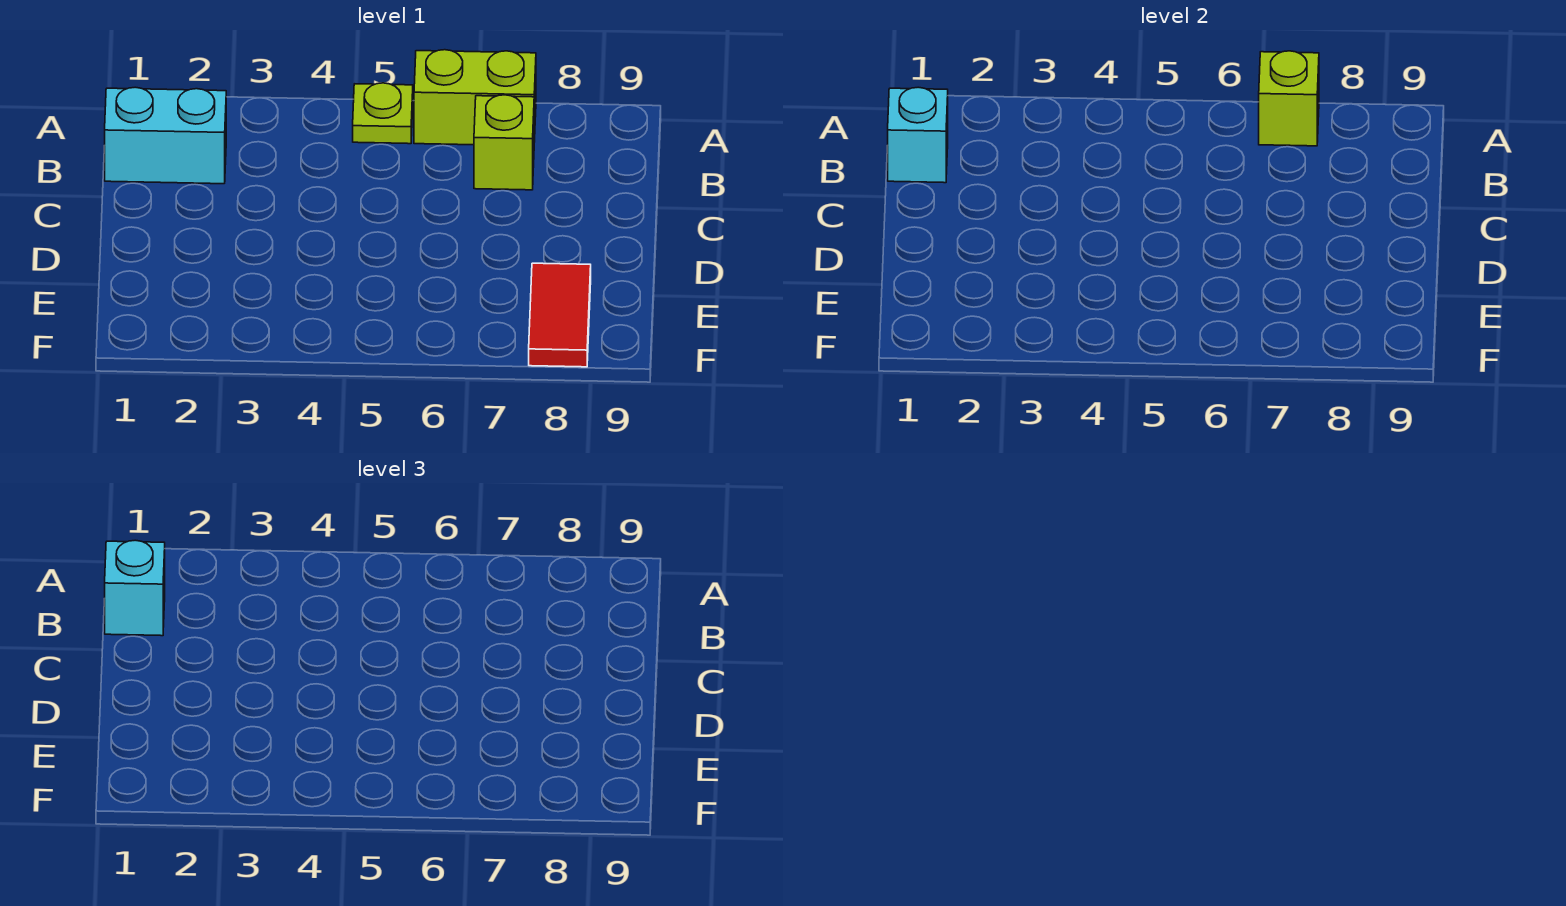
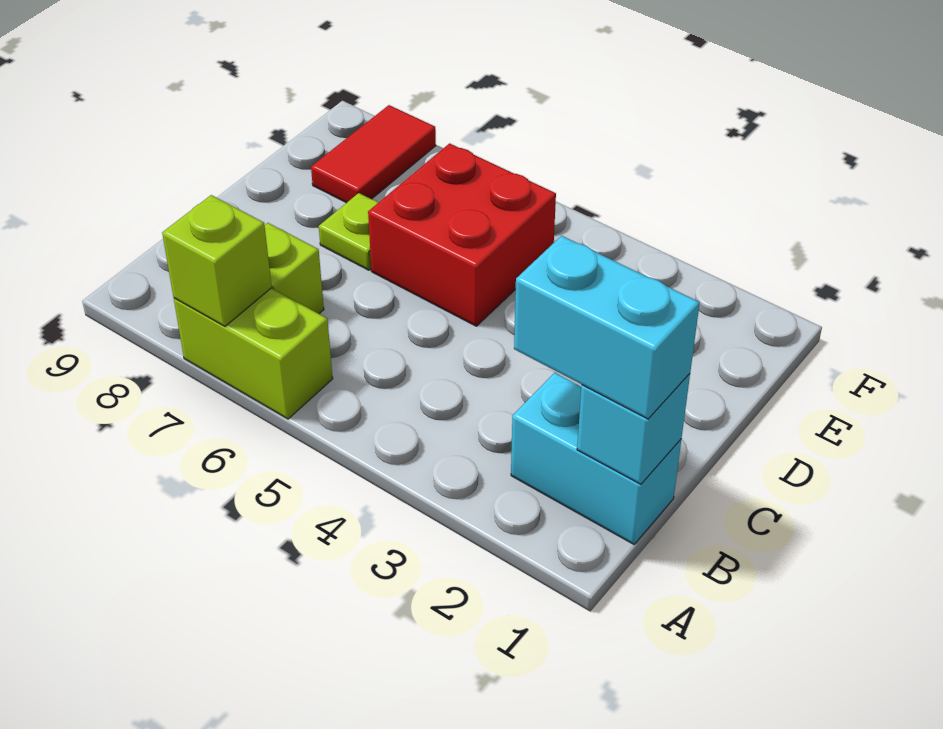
lime 1x1 plate [353,83,413,144] -> lime 1x1 plate moved to [319,193,378,270]
cyan 1x1 brick [105,540,165,636] -> cyan 1x2 brick [514,236,700,419]
none -> red 2x2 brick [368,143,556,326]

